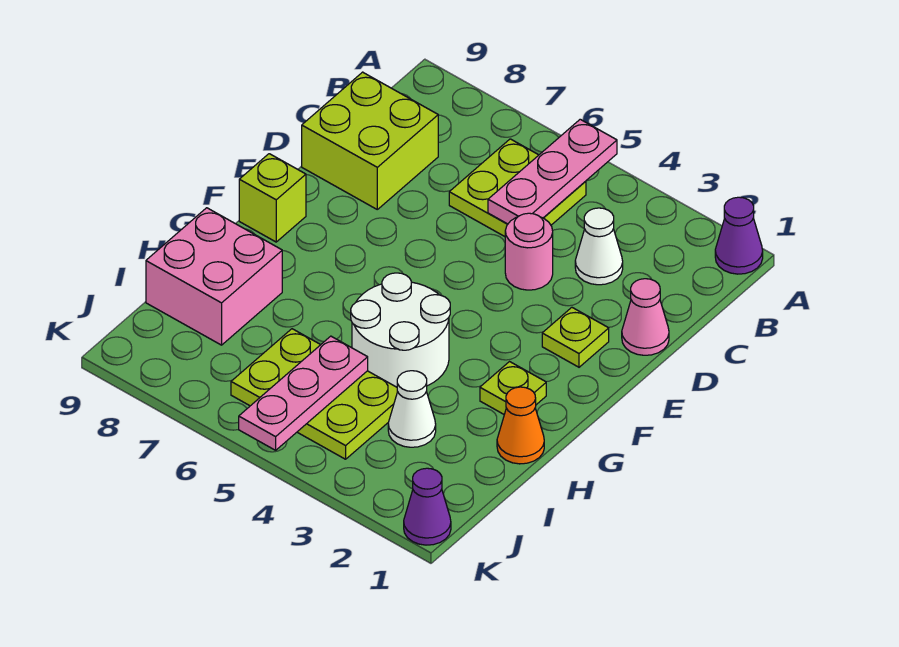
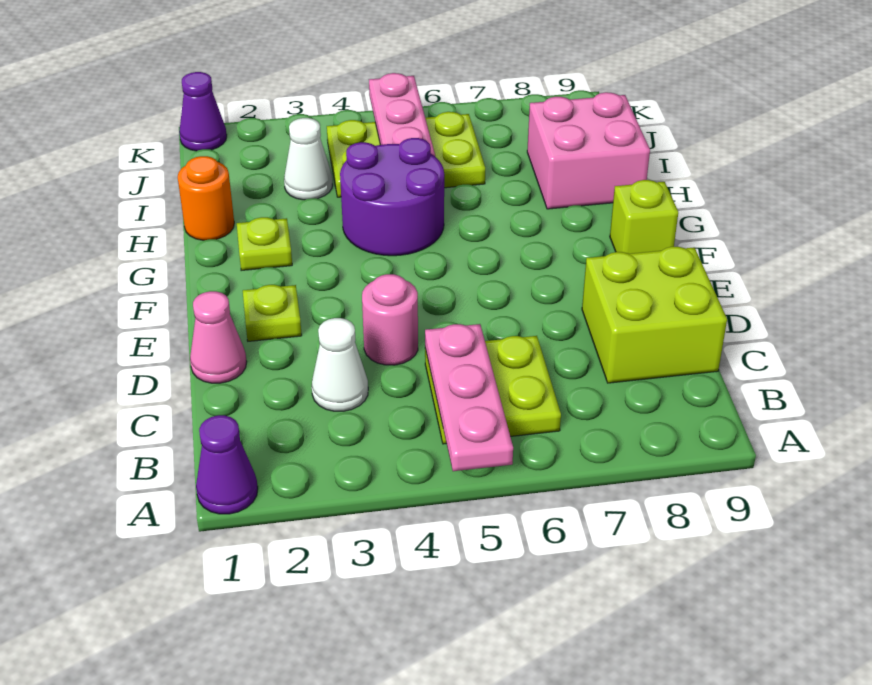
white 2x2 round brick [351,273,450,387] -> purple 2x2 round brick [340,138,444,256]
orange 1x1 cone [497,387,544,464] -> orange 1x1 round brick [178,156,234,240]

